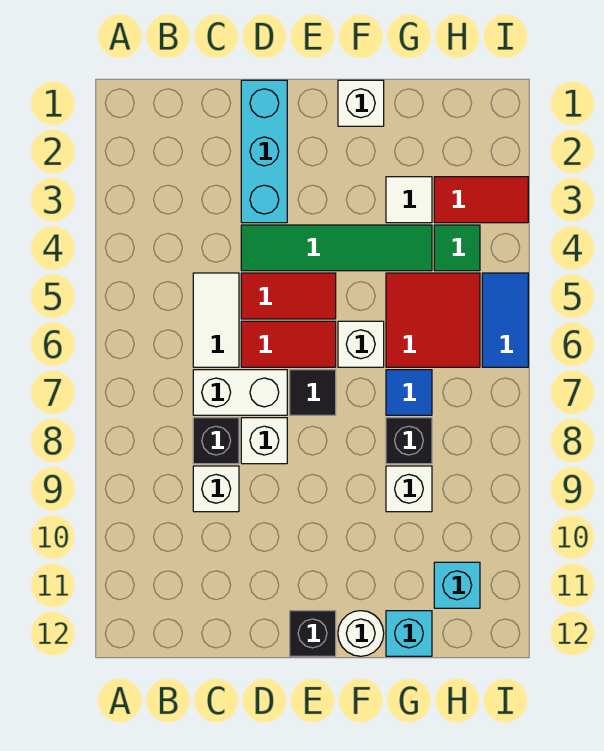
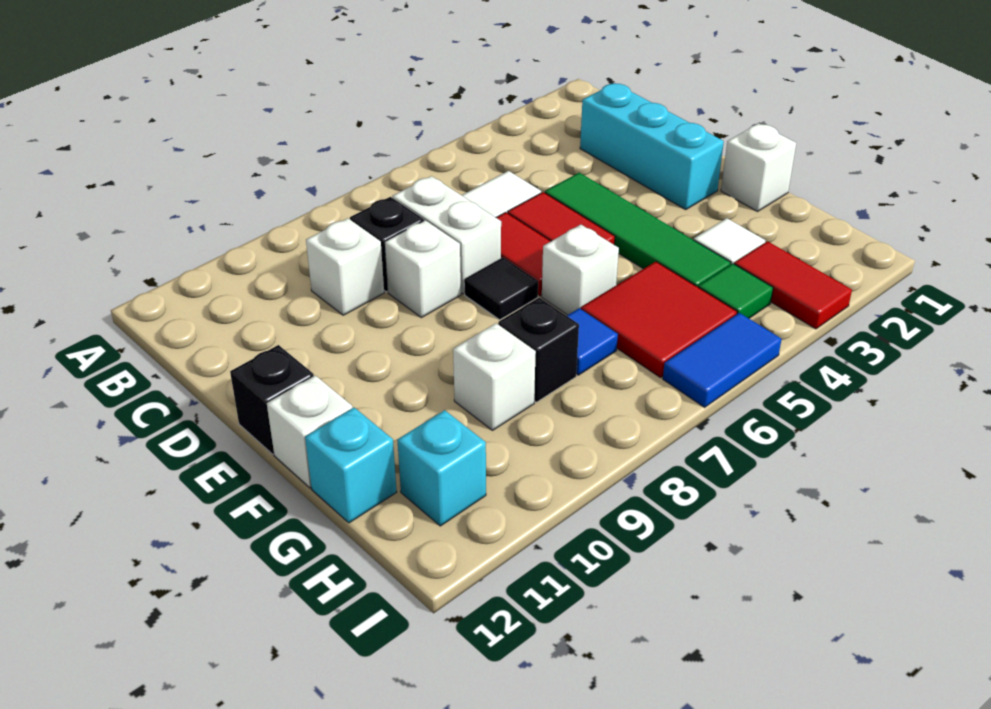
cyan 1x3 brick [241,80,287,223] -> cyan 1x3 brick turned to [580,83,724,210]
white 1x1 round brick [338,611,384,656] -> white 1x1 brick [267,375,352,488]

